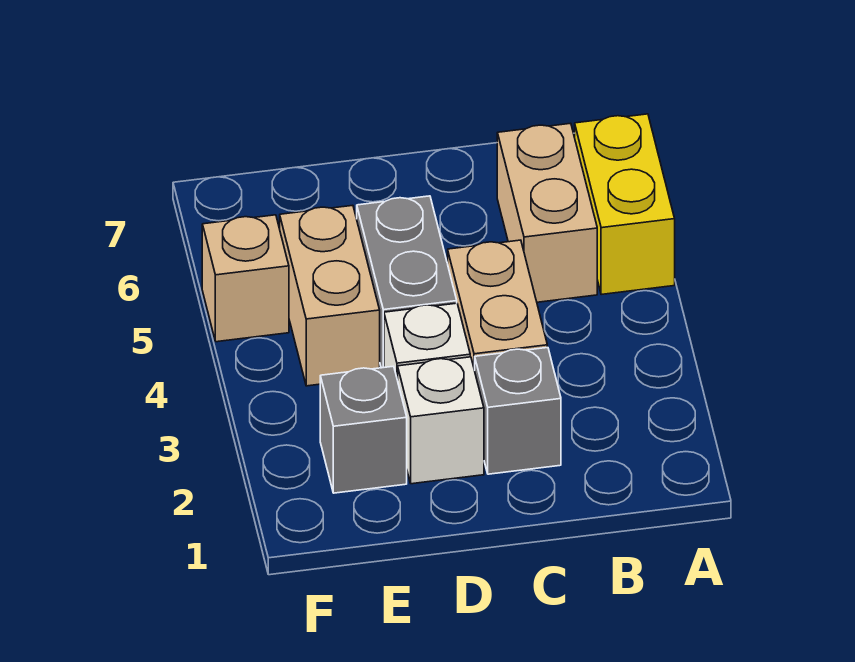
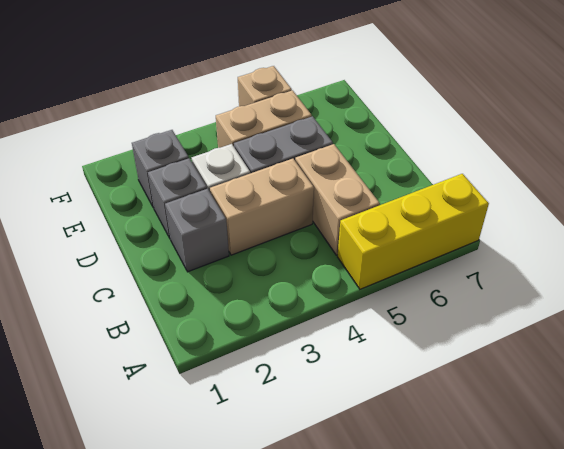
yellow 1x2 brick [575,114,675,295] -> yellow 1x3 brick [338,174,489,289]
tan 1x2 brick [497,123,597,302] -> tan 1x2 brick turned to [295,144,380,255]
white 1x1 brick [398,357,484,484] -> grey 1x1 brick [148,158,207,238]

